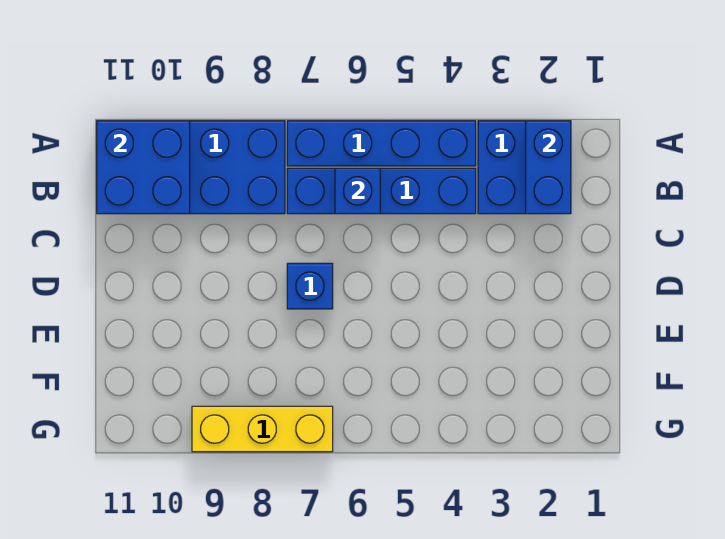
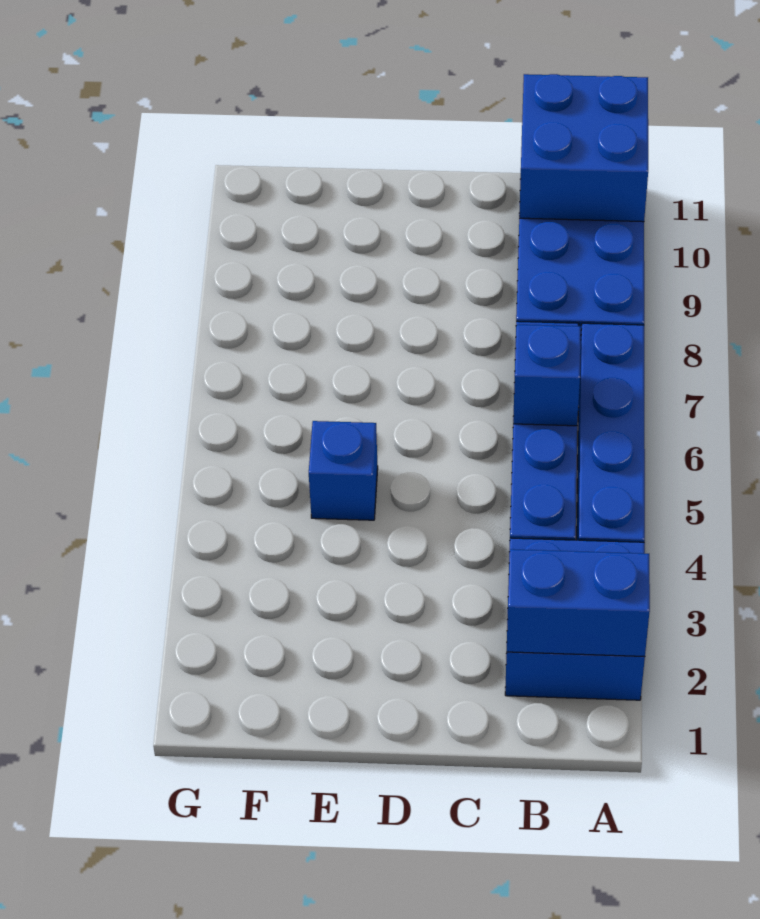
blue 1x1 brick [287,263,333,309] -> blue 1x1 brick moved to [309,421,378,520]
yellow 1x3 brick [192,406,333,452] -> none

